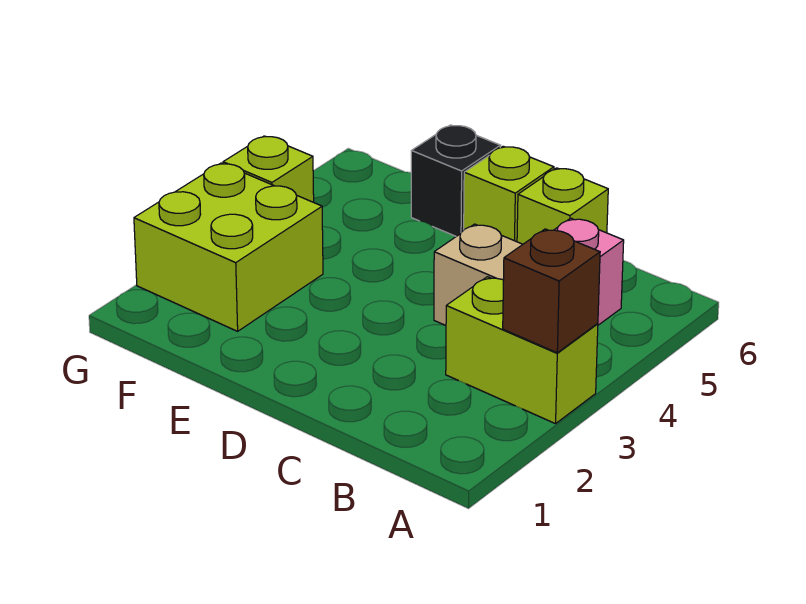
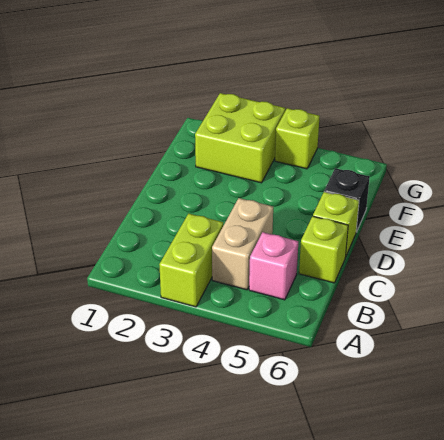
brown 1x1 brick [503,229,600,353] -> none

